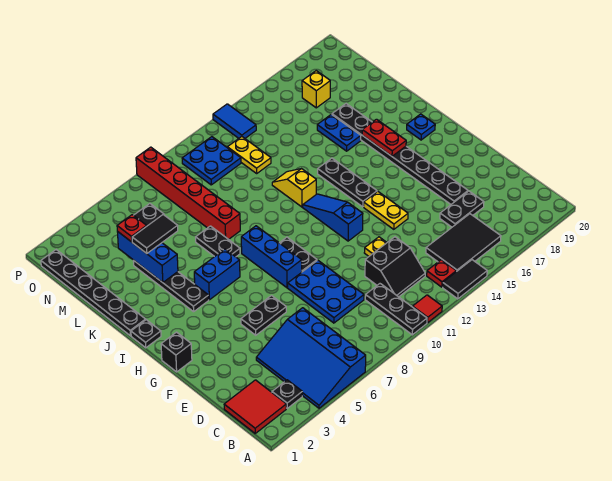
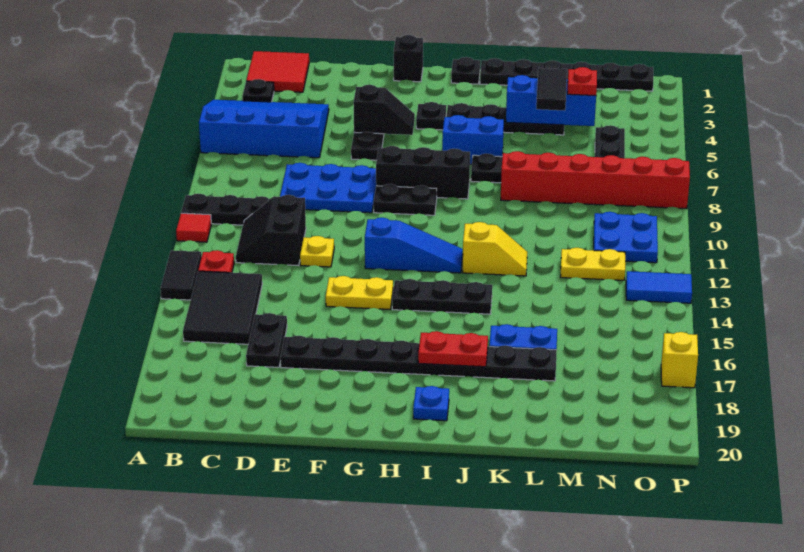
none -> black 1x2 slope [353,85,415,135]
blue 1x3 brick [241,226,302,288] -> black 1x3 brick [376,146,470,199]
none -> black 1x1 plate [416,102,446,130]
blue 1x2 brick [194,249,240,300] -> blue 1x2 brick turned to [442,115,504,164]
yellow 1x1 brick [302,71,330,108] -> yellow 1x1 brick moved to [661,332,698,388]

